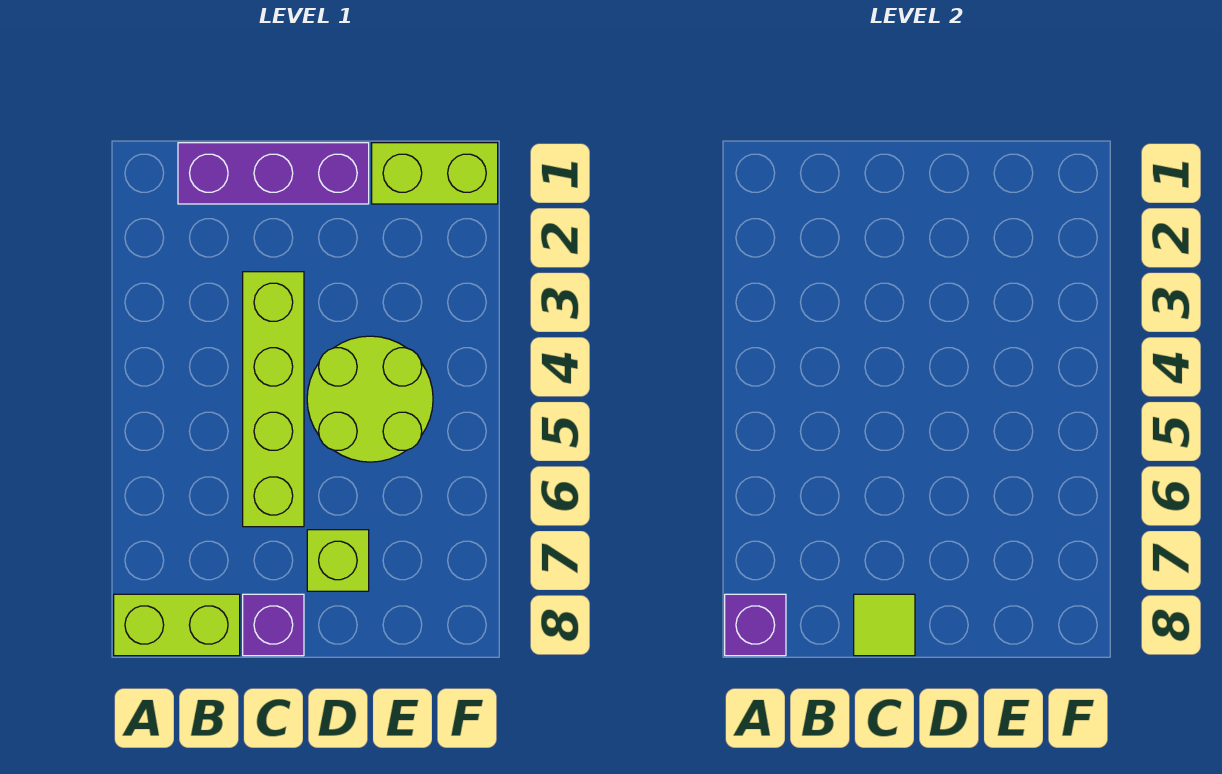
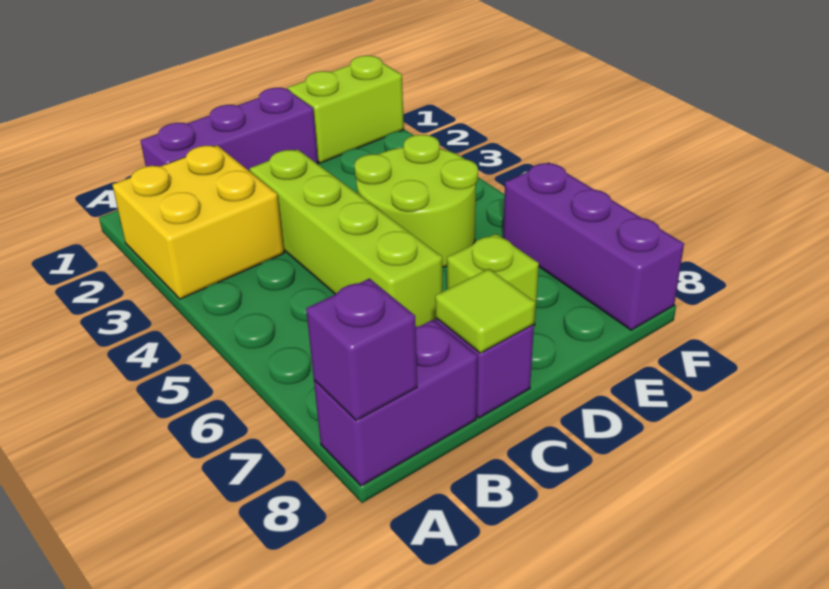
none -> yellow 2x2 brick [112,145,284,299]
lime 1x2 brick [114,594,240,656] -> purple 1x2 brick [314,320,477,486]
none -> purple 1x3 brick [503,162,684,330]

